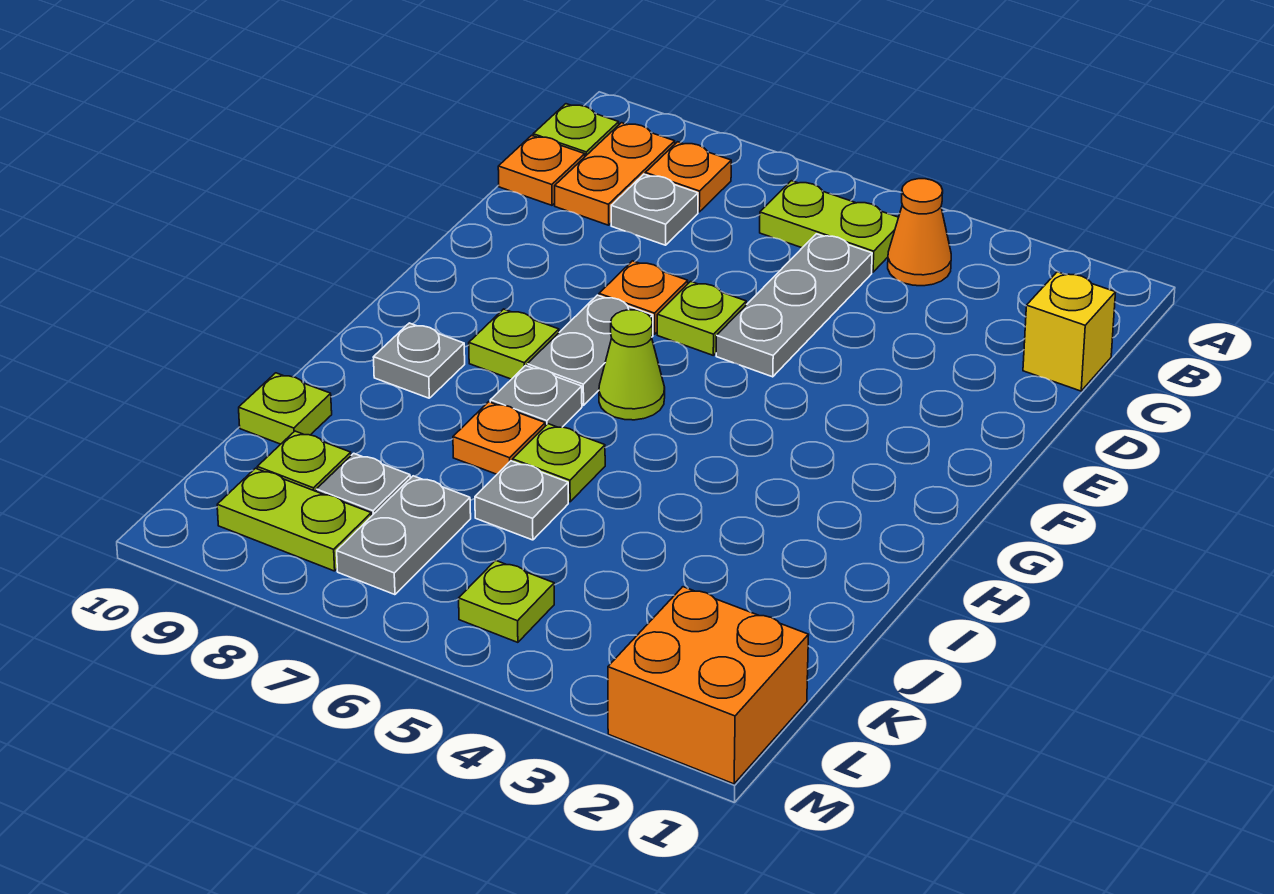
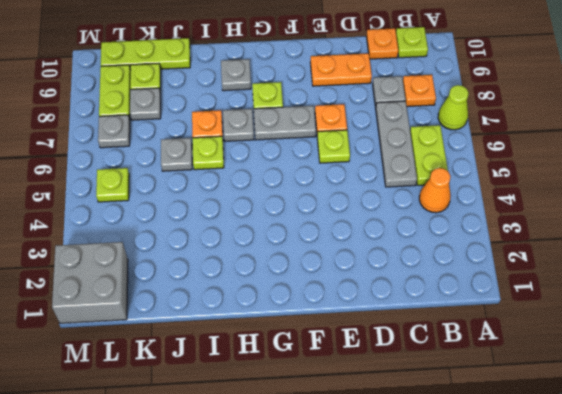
orange 1x2 plate [555,123,675,225] -> orange 1x2 plate moved to [310,53,372,86]
yellow 1x1 brick [1023,272,1116,391] -> none
grey 1x3 plate [716,234,872,377] -> grey 1x3 plate turned to [376,101,417,187]
lime 1x1 cone [599,310,665,420] -> lime 1x1 cone moved to [438,85,469,130]
lime 1x1 plate [239,373,332,444] -> lime 1x3 plate [101,38,190,70]
grey 1x2 plate [337,476,471,595] -> grey 1x1 plate [98,115,130,148]
orange 2x2 brick [608,587,808,784] -> grey 2x2 brick [52,242,128,323]

